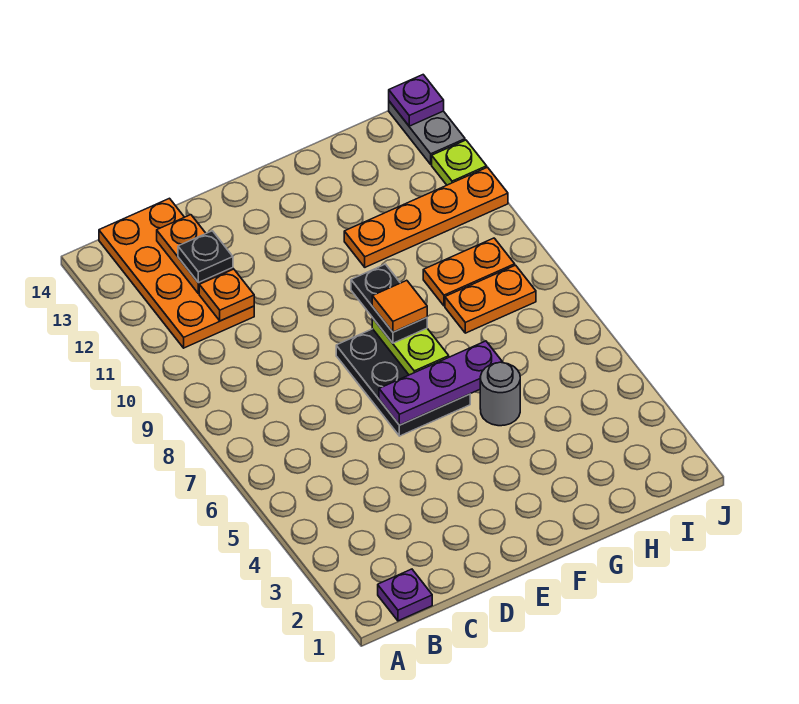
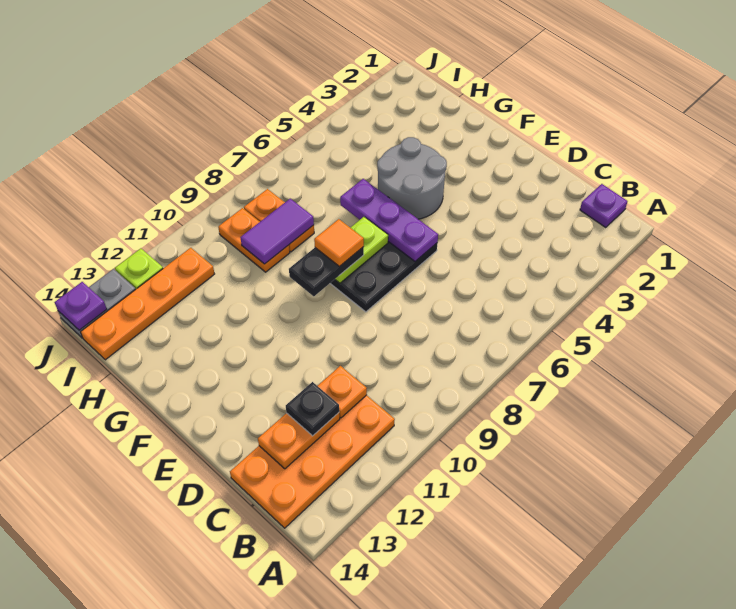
grey 1x1 round brick [480,362,520,426] -> grey 2x2 round brick [377,137,447,219]
orange 1x4 plate [344,167,508,267] -> orange 1x4 plate turned to [81,248,214,360]
none -> purple 1x2 tile [240,199,314,264]

